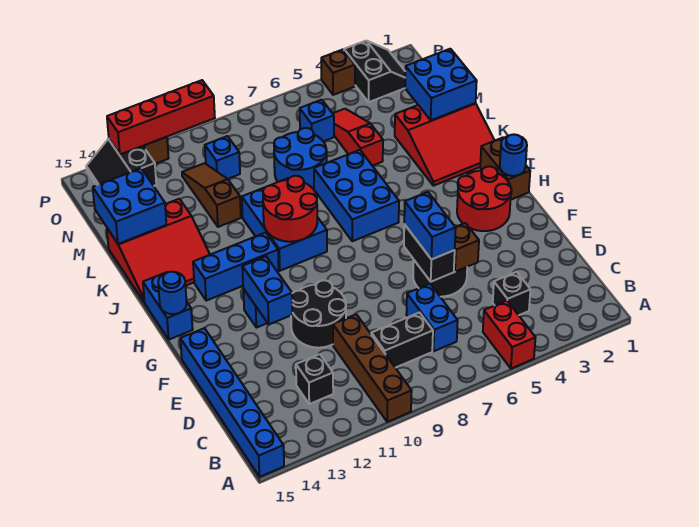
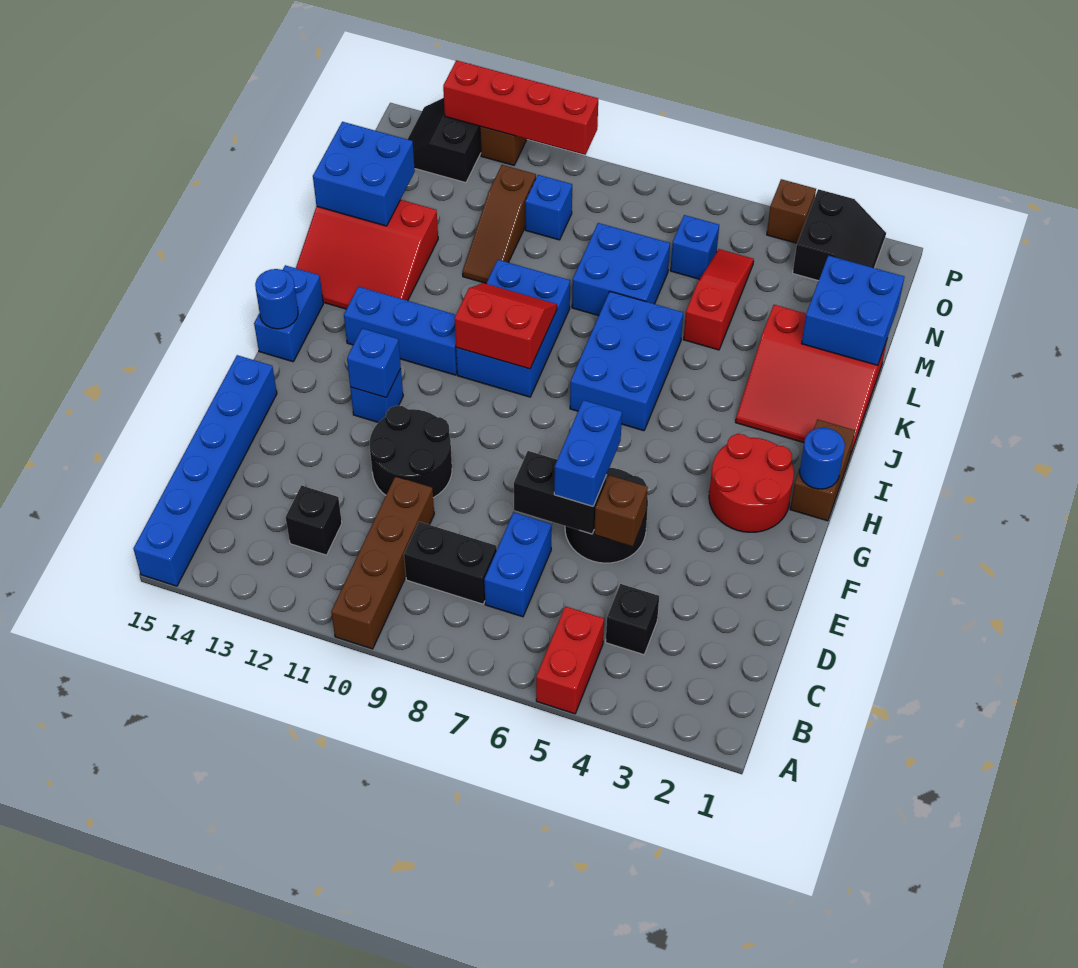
black 1x2 brick [404,224,455,282] -> black 1x2 brick turned to [514,451,607,534]
blue 1x2 brick [242,257,293,324] -> blue 1x1 brick [347,328,401,397]
red 2x2 round brick [263,176,317,242] -> red 2x2 slope [455,283,557,369]
blue 2x2 round brick [274,128,327,189] -> blue 2x2 brick [572,223,670,316]
brown 1x3 slope [182,163,241,227] -> brown 1x3 slope turned to [463,165,536,283]

